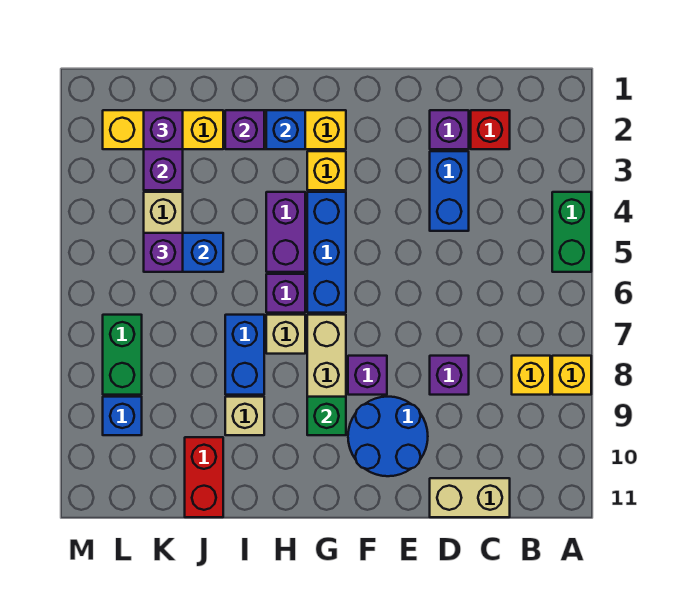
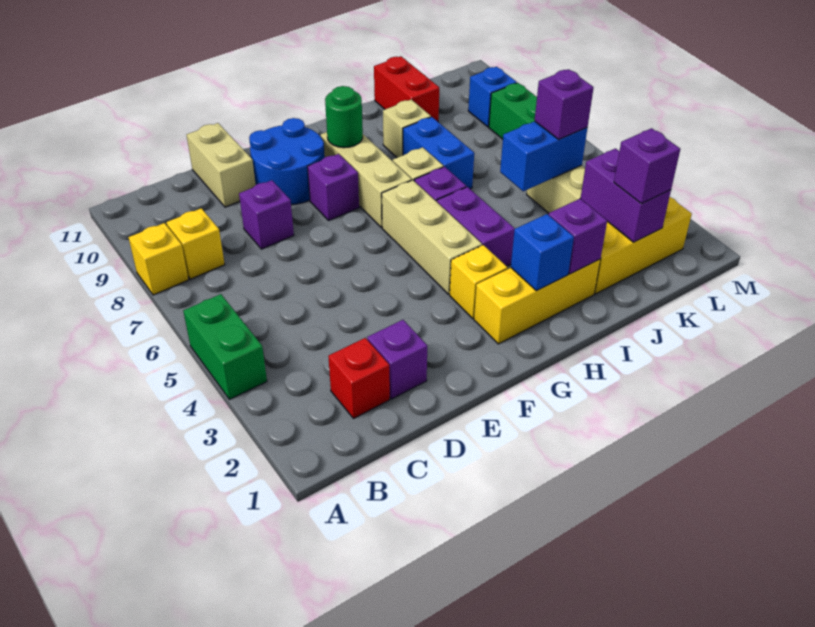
tan 1x2 brick [430,478,510,517] -> tan 1x2 brick turned to [187,123,255,207]
blue 1x2 brick [430,151,469,231] -> none
blue 1x3 brick [307,192,346,313] -> tan 1x3 brick [382,180,482,294]
green 1x1 brick [307,397,346,435] -> green 1x1 round brick [325,86,363,148]

